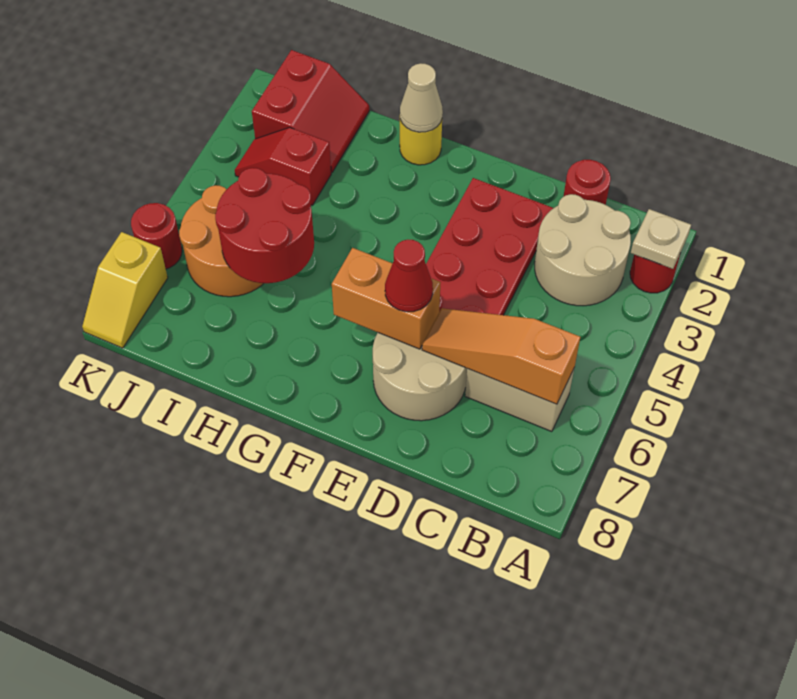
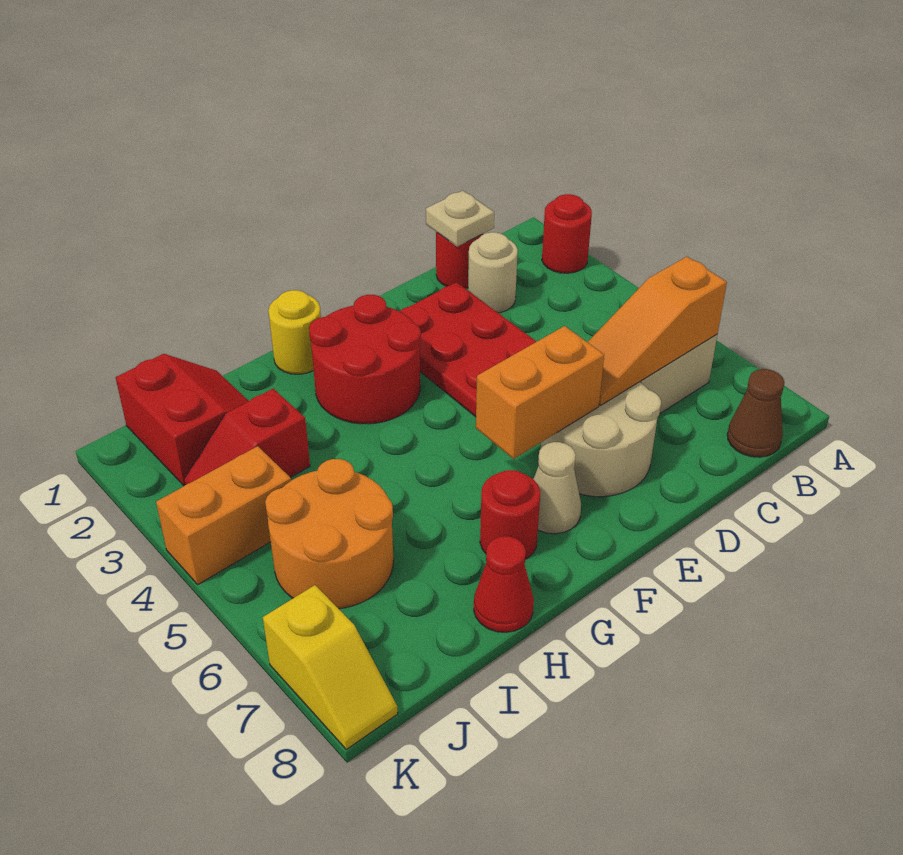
tan 1x1 plate [631,209,691,269] -> tan 1x1 plate moved to [426,191,494,247]
tan 2x2 round brick [535,194,631,306] -> tan 1x1 round brick [468,232,518,313]
none -> brown 1x1 cone [727,369,784,457]
red 1x1 cone [385,240,433,312] -> red 1x1 cone moved to [474,536,534,632]
tan 1x1 cone [400,63,443,132] -> tan 1x1 cone moved to [533,442,581,534]
red 2x2 round brick [215,168,314,283] -> red 2x2 round brick moved to [309,295,421,424]
none -> orange 1x2 brick [156,446,291,584]
red 1x1 round brick [131,203,182,269] -> red 1x1 round brick moved to [480,470,540,559]

